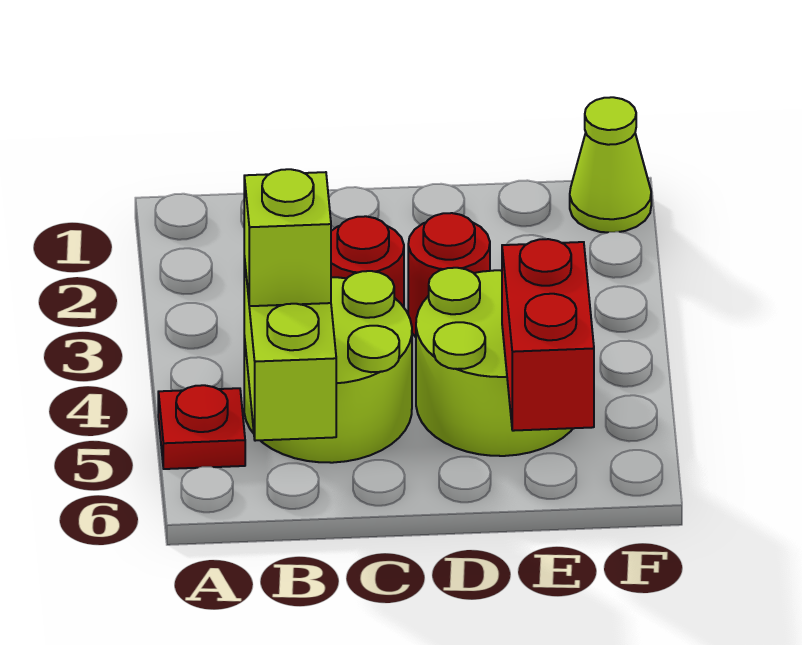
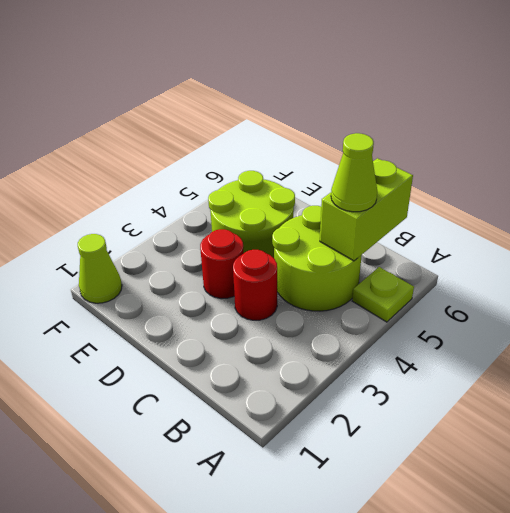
red 1x1 plate [158,385,245,469] -> lime 1x1 plate [352,267,414,322]
lime 1x1 brick [244,169,331,306] -> lime 1x1 cone [331,133,377,212]
red 1x2 brick [502,239,594,431] -> none

